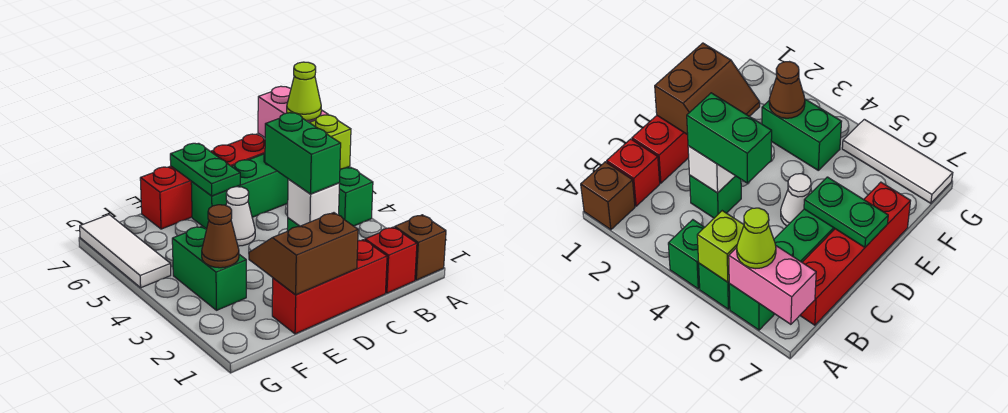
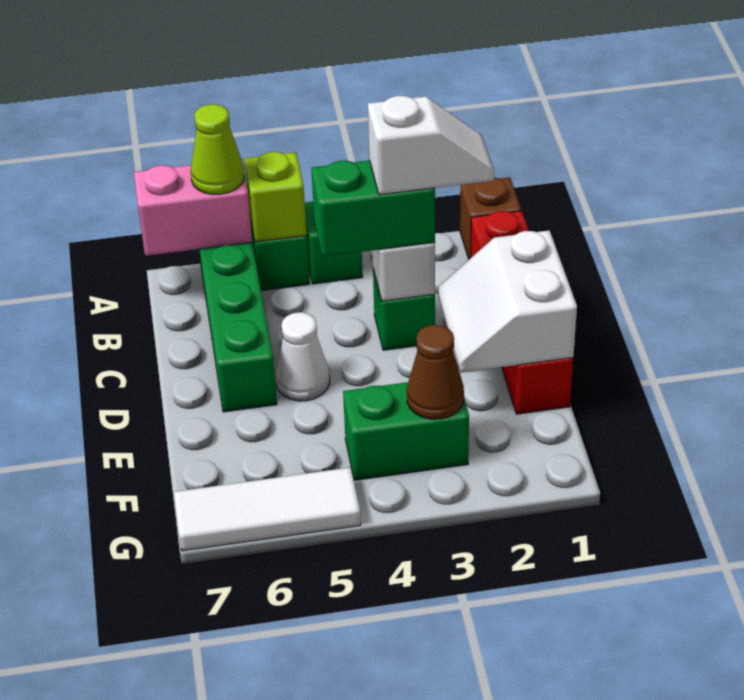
red 1x4 brick [140,134,265,229] -> none
none -> white 1x2 slope [368,96,494,195]
brown 2x2 slope [249,213,358,295] -> white 2x2 slope [438,230,577,373]
green 1x2 plate [170,143,240,196] -> none

